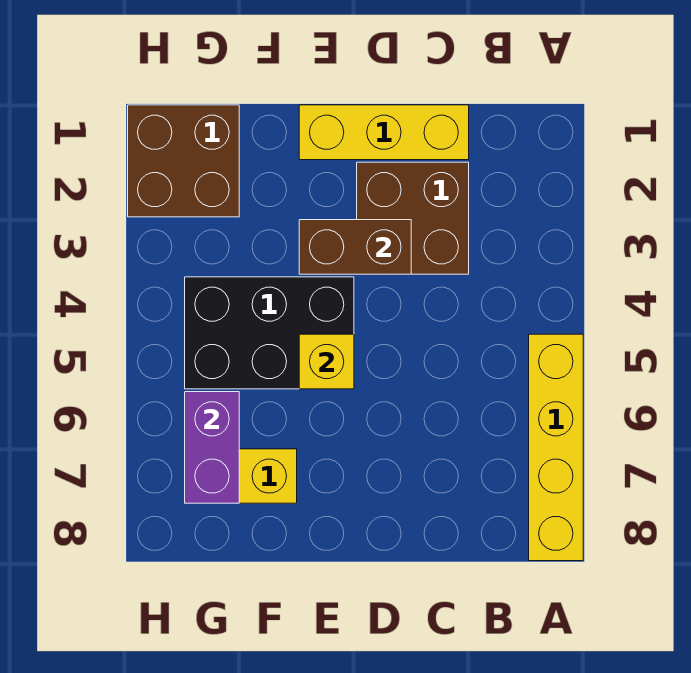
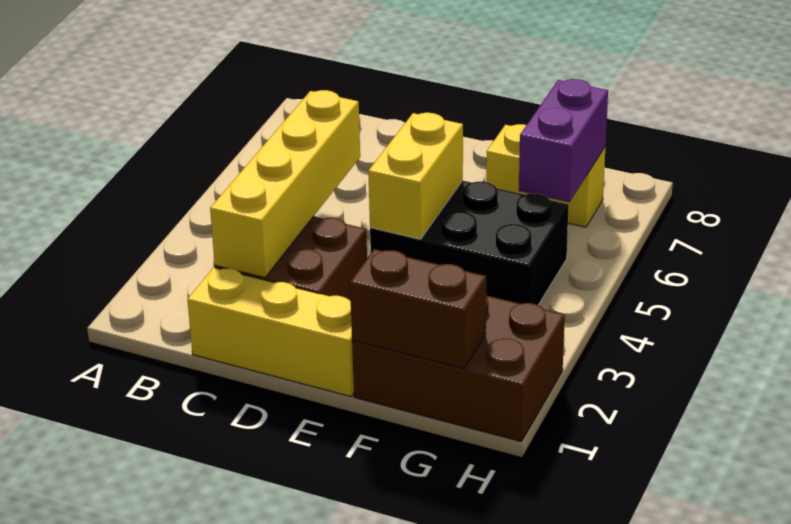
yellow 1x4 brick [529,334,583,561] -> yellow 1x4 brick moved to [210,90,360,278]
brown 1x2 brick [299,220,411,274] -> brown 1x2 brick moved to [350,249,486,369]
yellow 1x1 brick [299,334,354,389] -> yellow 1x2 brick [368,113,463,239]
brown 2x2 brick [128,105,239,217] -> brown 2x3 brick [352,295,565,442]

